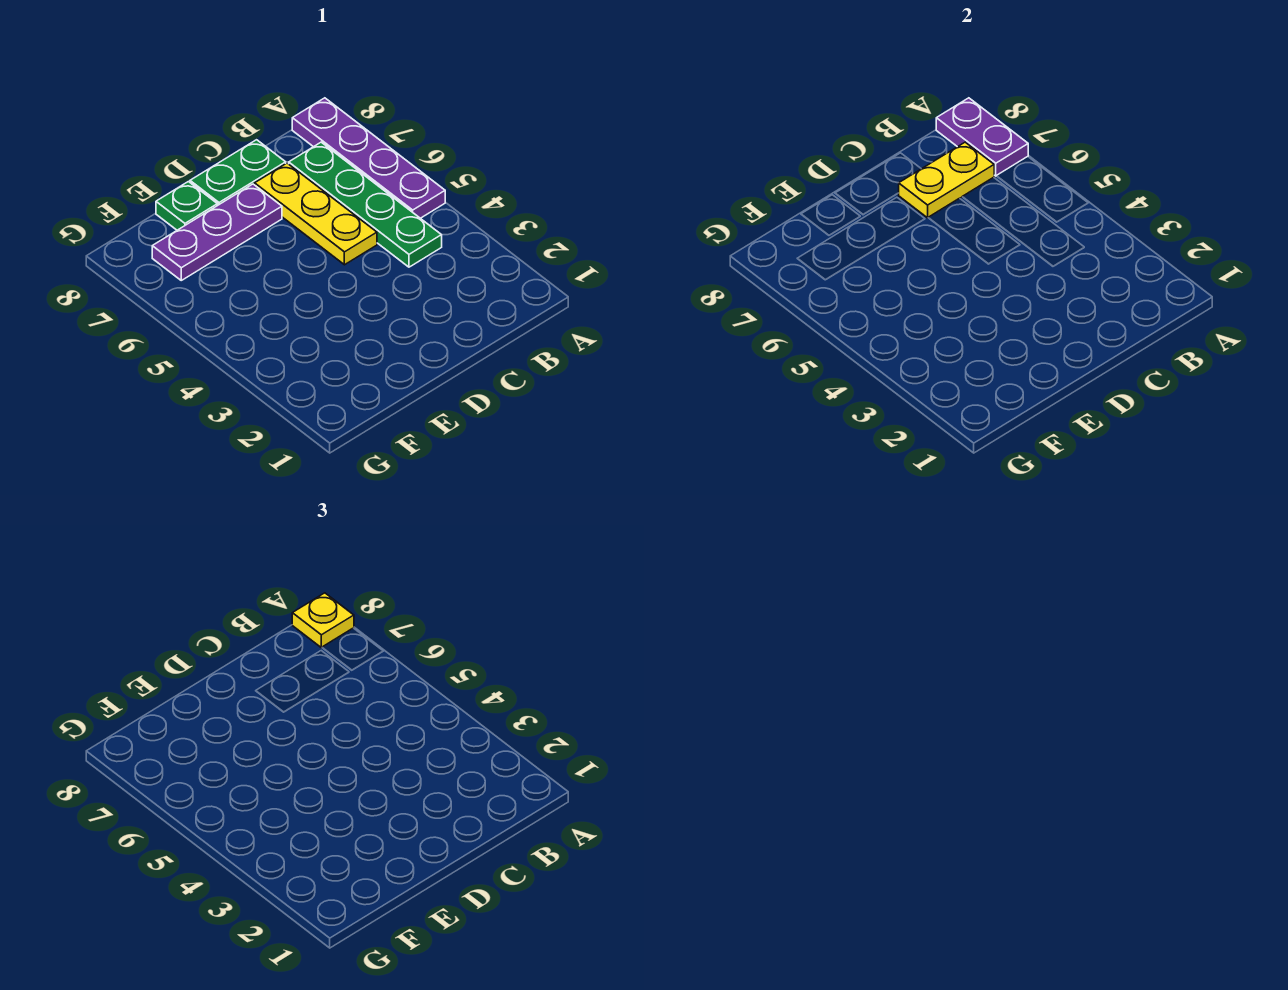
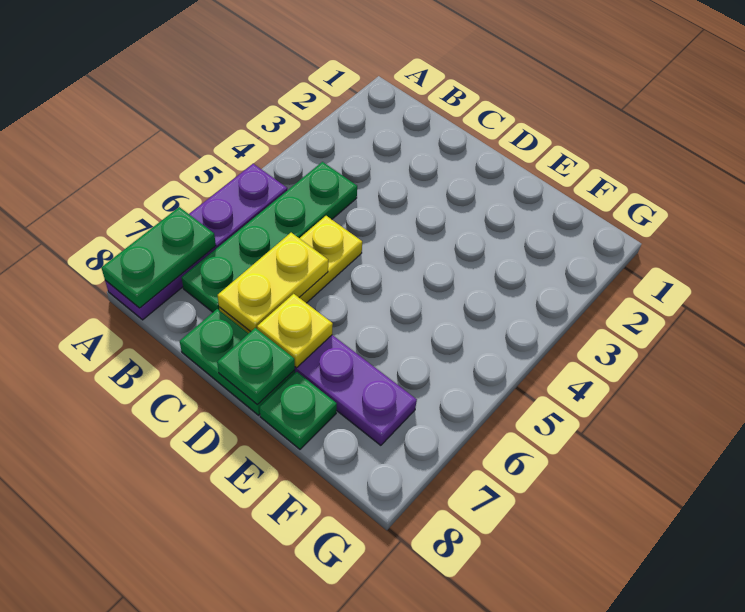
purple 1x2 plate [936,98,1028,176] -> green 1x2 plate [101,207,216,308]
yellow 1x1 plate [292,593,354,648] -> yellow 1x1 plate moved to [257,294,333,368]
yellow 1x2 plate [899,142,994,218] -> yellow 1x2 plate turned to [218,233,328,332]
none -> green 1x1 plate [217,328,295,405]

